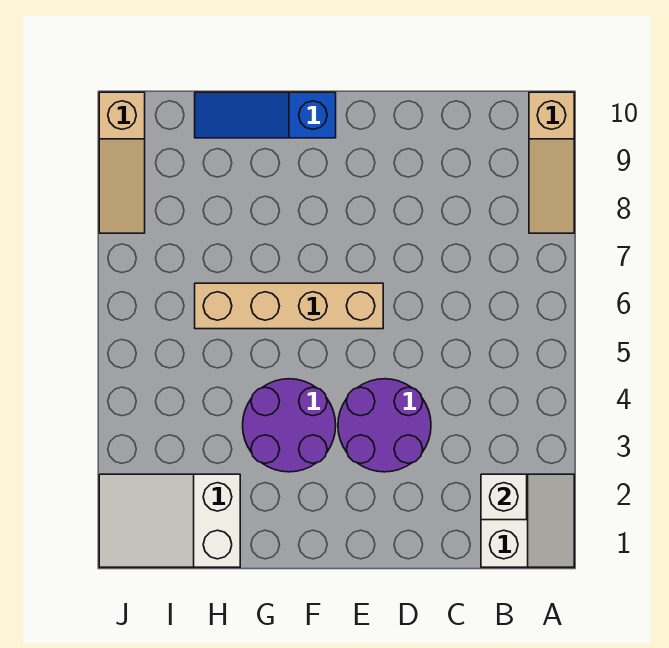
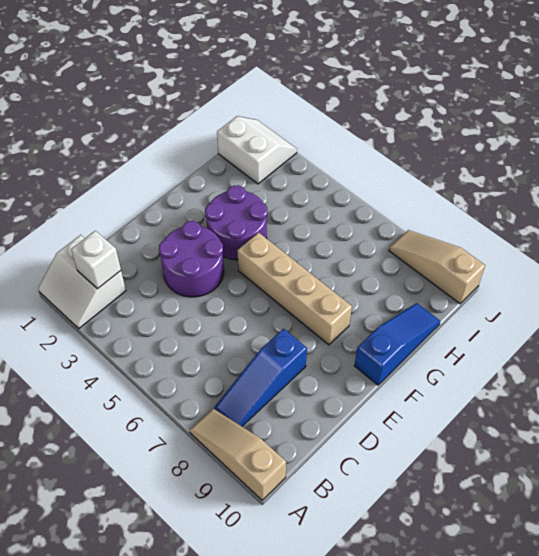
none -> blue 1x3 slope [214,329,307,426]
tan 1x4 brick [195,283,383,329] -> tan 1x4 brick turned to [237,233,352,345]
white 2x3 slope [99,474,240,567] -> white 2x2 slope [217,116,297,184]

